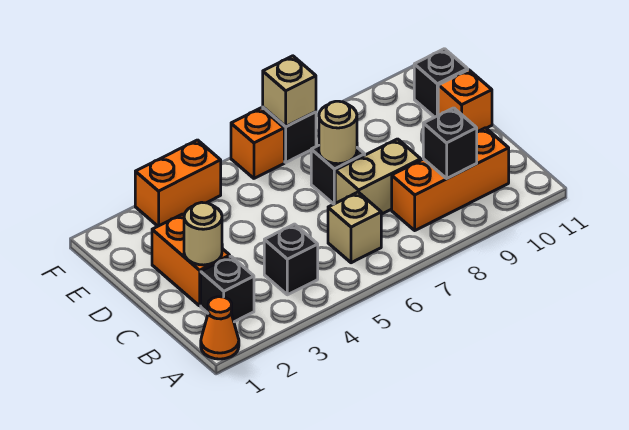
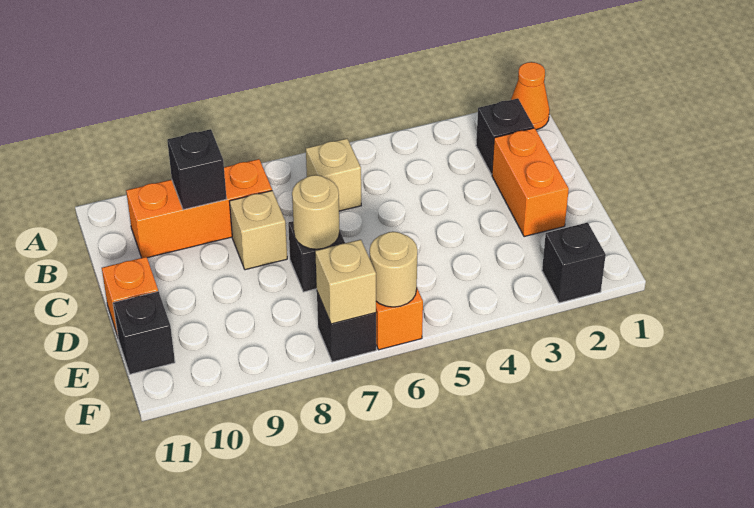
black 1x1 brick [264,224,318,295] -> black 1x1 brick moved to [542,222,606,303]
tan 1x1 round brick [184,202,222,265] -> tan 1x1 round brick moved to [370,232,417,307]
tan 1x2 brick [335,139,421,214] -> tan 1x1 brick [229,191,287,270]
orange 1x2 brick [135,140,221,226] -> none

